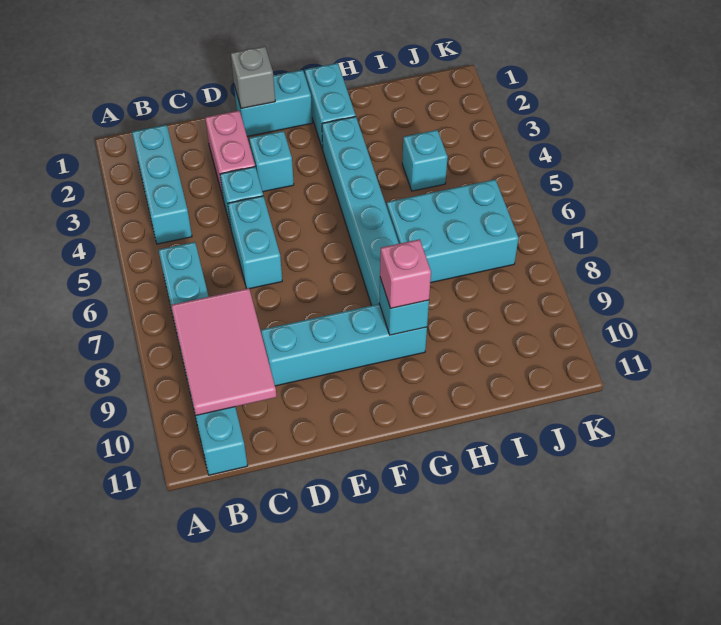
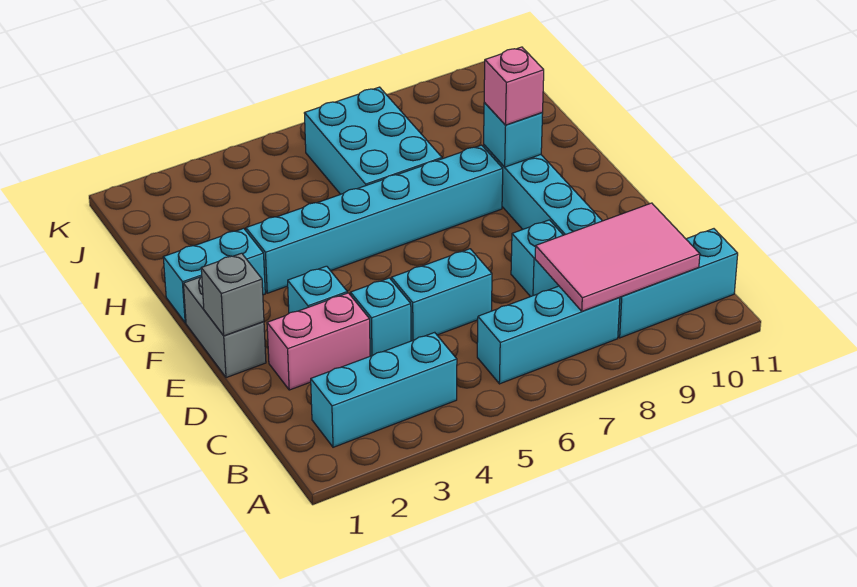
cyan 1x2 brick [234,70,312,136] -> grey 1x2 brick [183,276,266,378]
cyan 1x1 brick [402,130,448,191] -> cyan 1x1 brick moved to [511,220,563,297]

